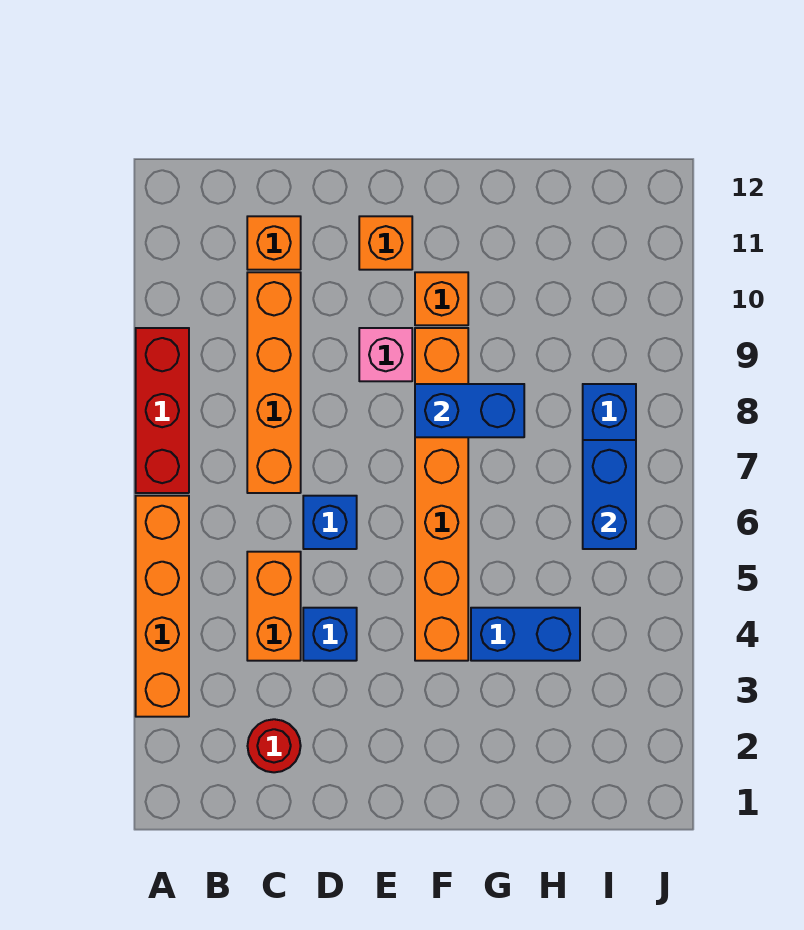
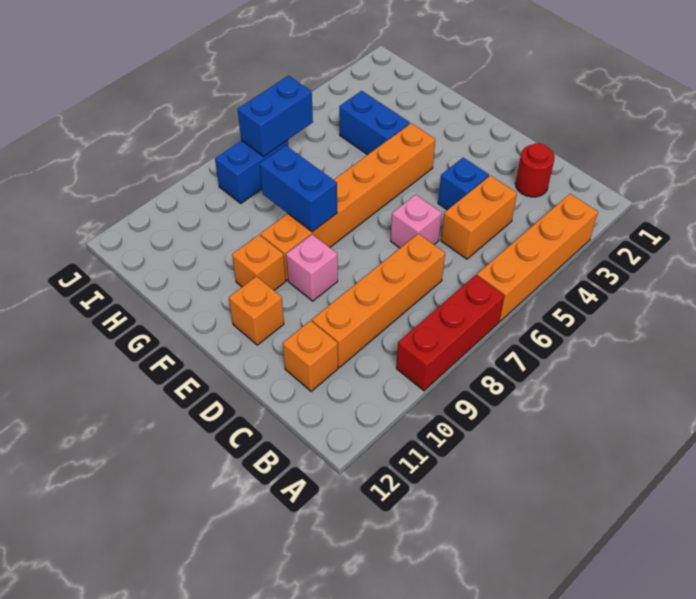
blue 1x1 brick [303,496,357,549] -> pink 1x1 brick [391,195,442,248]

